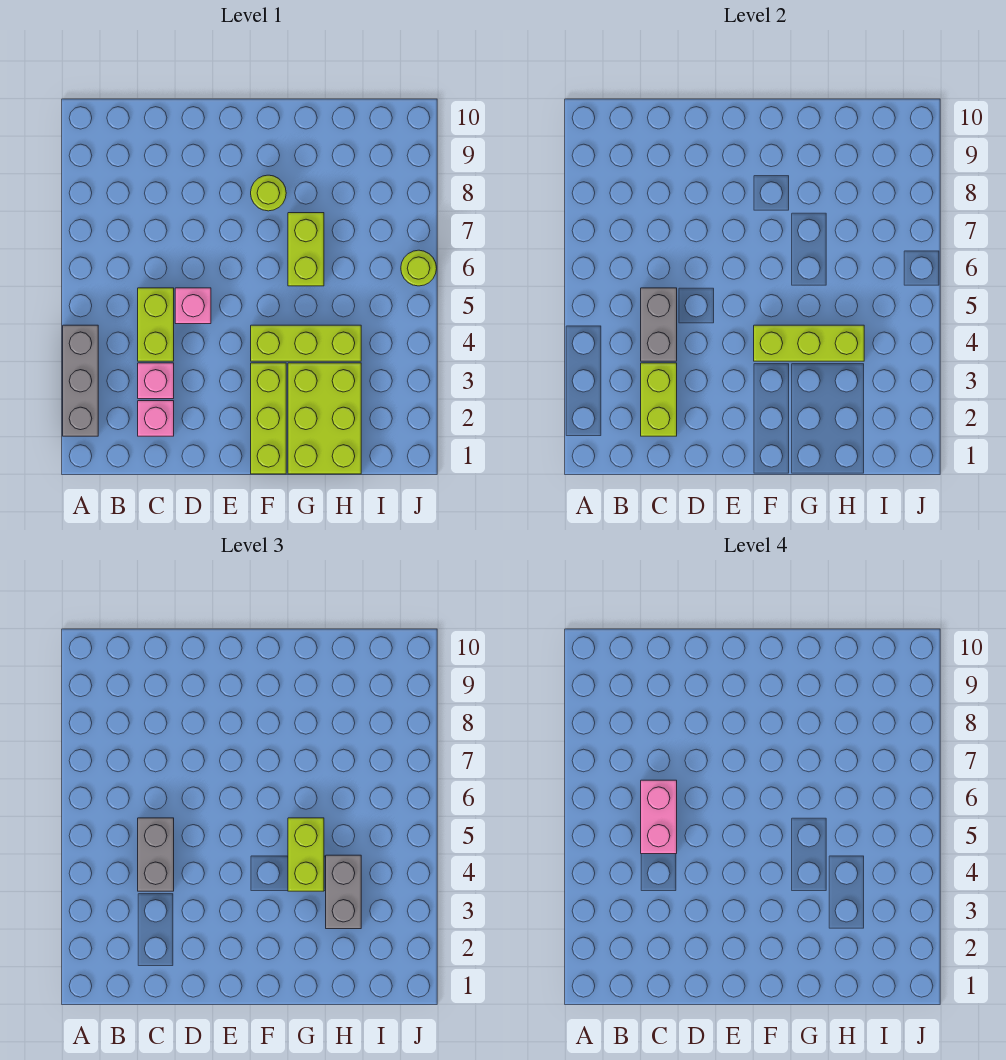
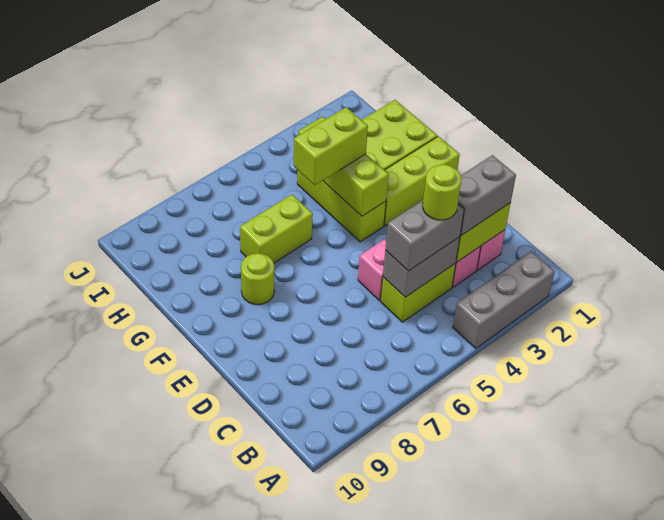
pink 1x2 brick [641,780,677,854] -> none
grey 1x2 brick [326,855,361,929] -> grey 1x2 brick moved to [458,155,516,235]
lime 1x1 round brick [401,250,437,286] -> lime 1x1 round brick moved to [423,164,461,220]

